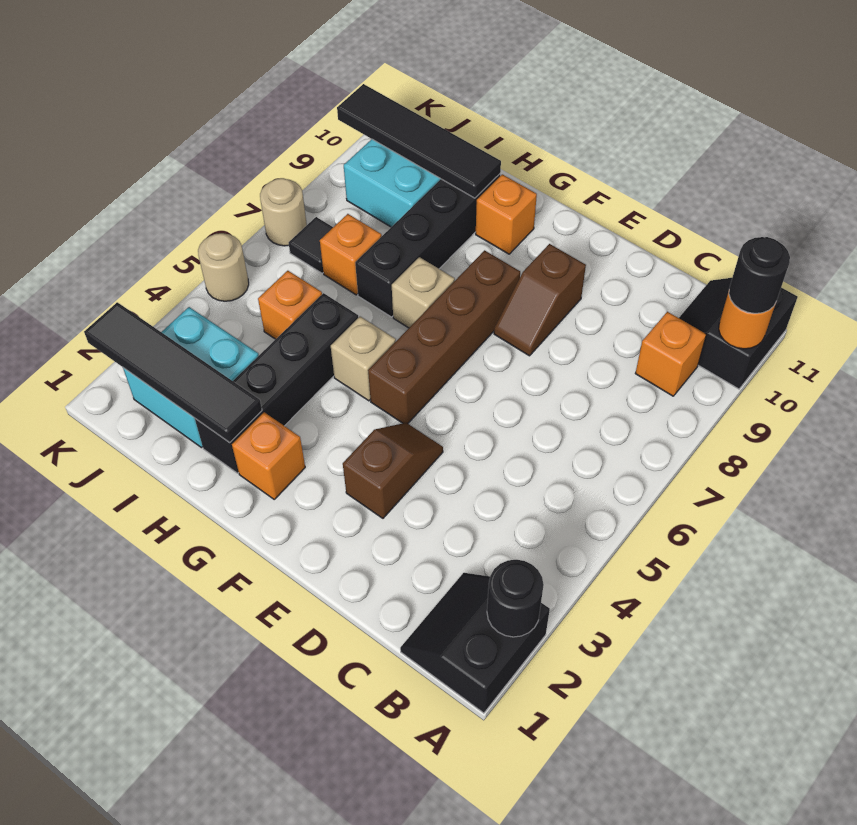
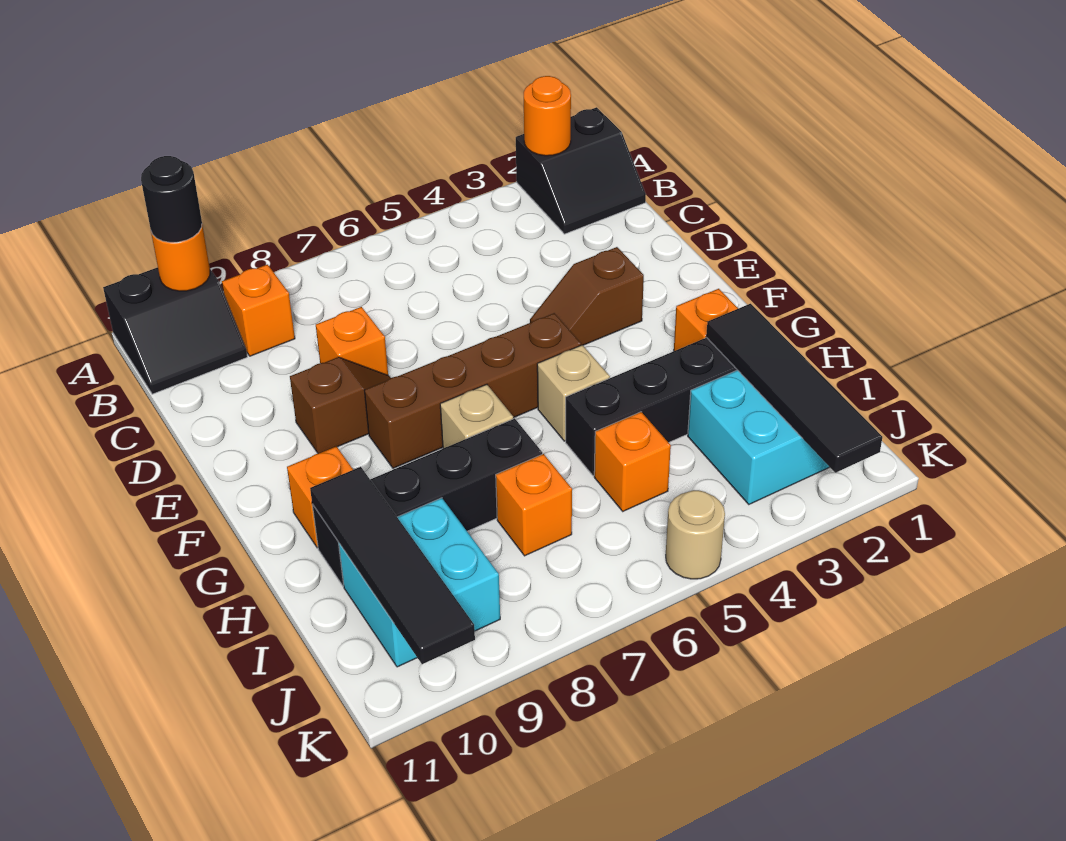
black 1x1 round brick [487,560,544,637] -> orange 1x1 round brick [524,76,571,156]
none -> orange 1x1 brick [316,307,388,375]
black 1x1 tile [289,217,333,273] -> none
tan 1x1 round brick [260,178,307,246] -> none

